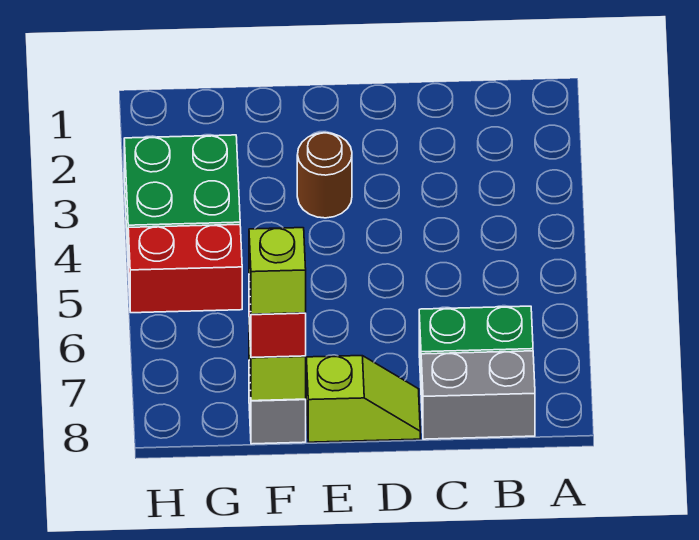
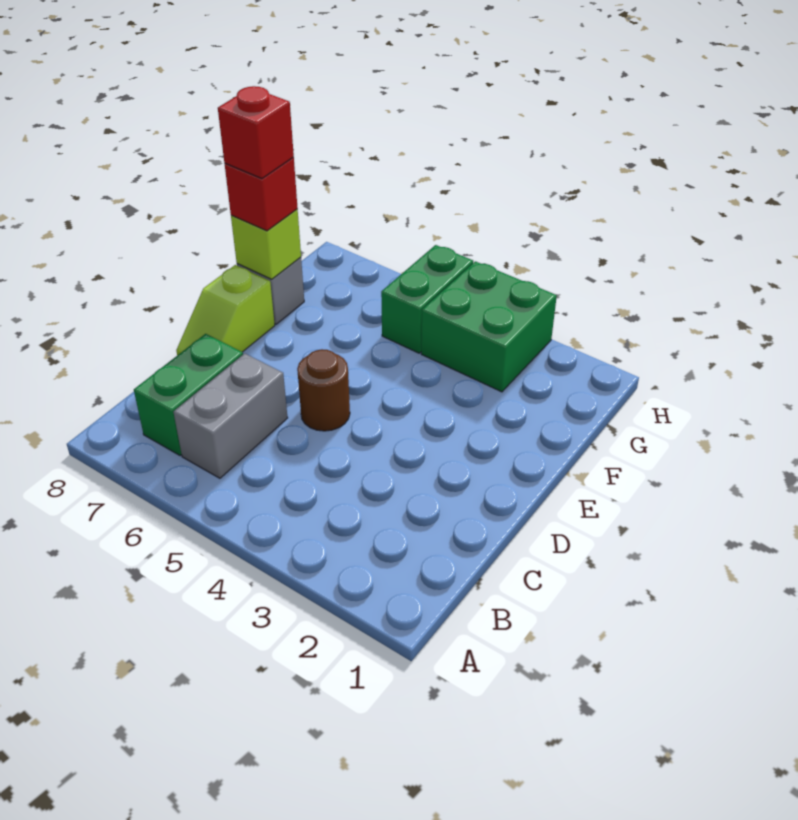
grey 1x2 brick [421,351,535,439] -> grey 1x2 brick moved to [174,353,288,478]
brown 1x1 round brick [297,133,352,218] -> brown 1x1 round brick moved to [297,349,350,431]
lime 1x1 brick [249,228,306,314] -> red 1x1 brick [218,86,294,179]
red 1x2 brick [128,224,242,313] -> green 1x2 brick [381,245,473,353]

